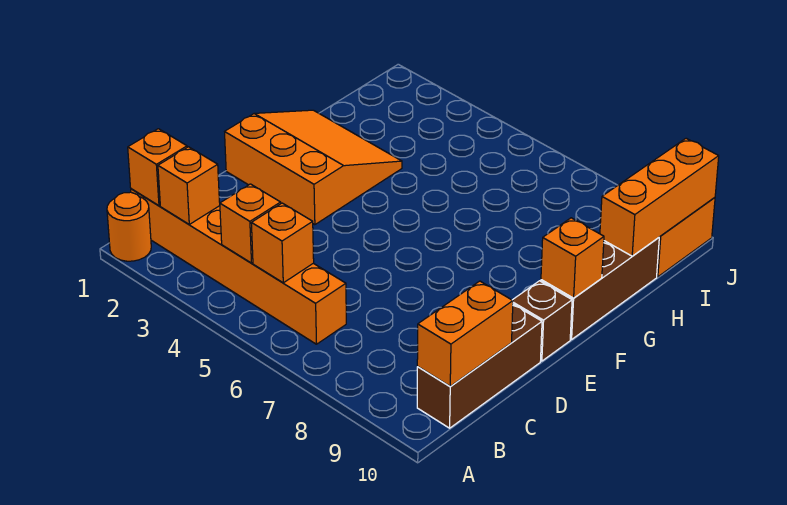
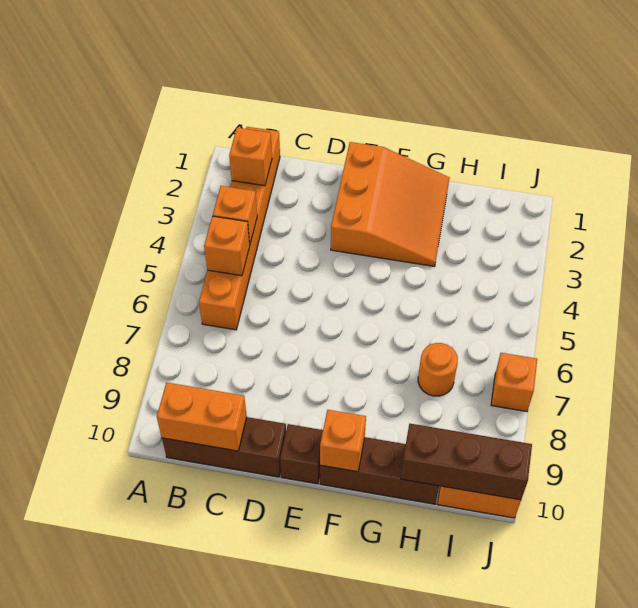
orange 1x1 round brick [107,192,151,261] -> orange 1x1 round brick moved to [418,343,458,396]
orange 1x1 brick [128,129,187,206] -> orange 1x1 brick moved to [491,353,537,412]
orange 1x3 brick [600,138,719,256] -> brown 1x3 brick [401,424,532,500]

